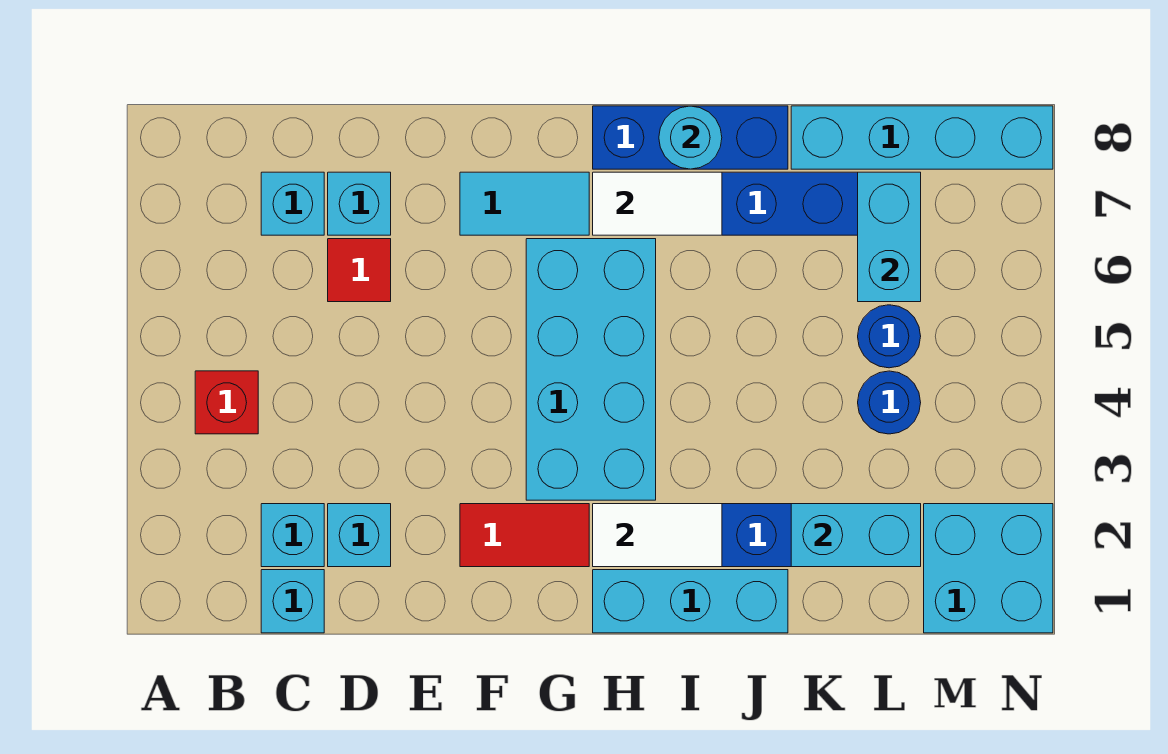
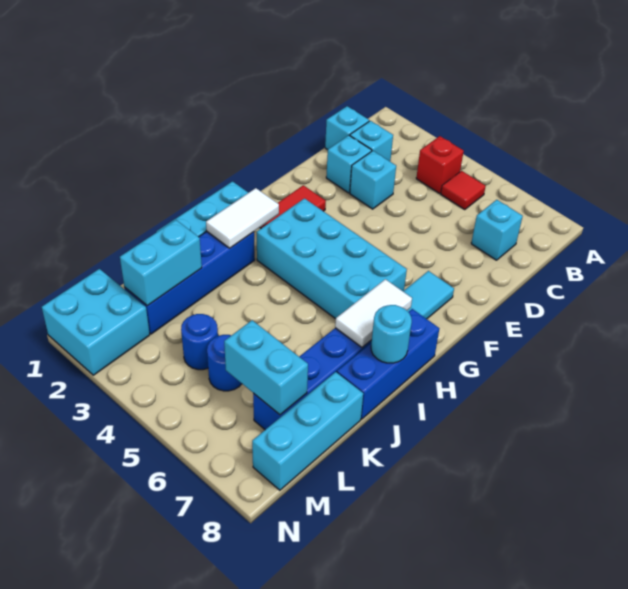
red 1x1 tile [328,239,391,302] -> red 1x1 tile moved to [441,171,486,210]
cyan 1x1 brick [328,172,391,235] -> cyan 1x1 brick moved to [350,151,396,209]
cyan 1x4 brick [791,106,1053,169] -> cyan 1x3 brick [252,372,363,490]

